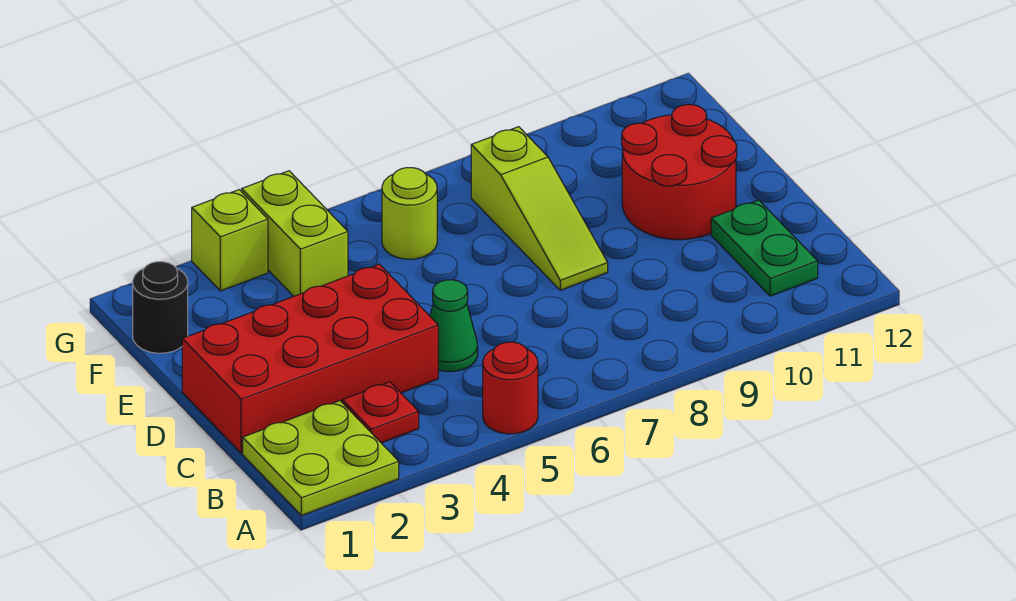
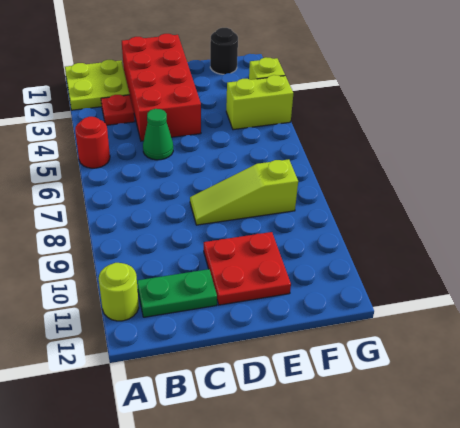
red 2x2 round brick [622,105,737,240] -> red 2x2 plate [204,232,291,305]
lime 1x1 round brick [382,168,437,259] -> lime 1x1 round brick moved to [99,263,139,321]

